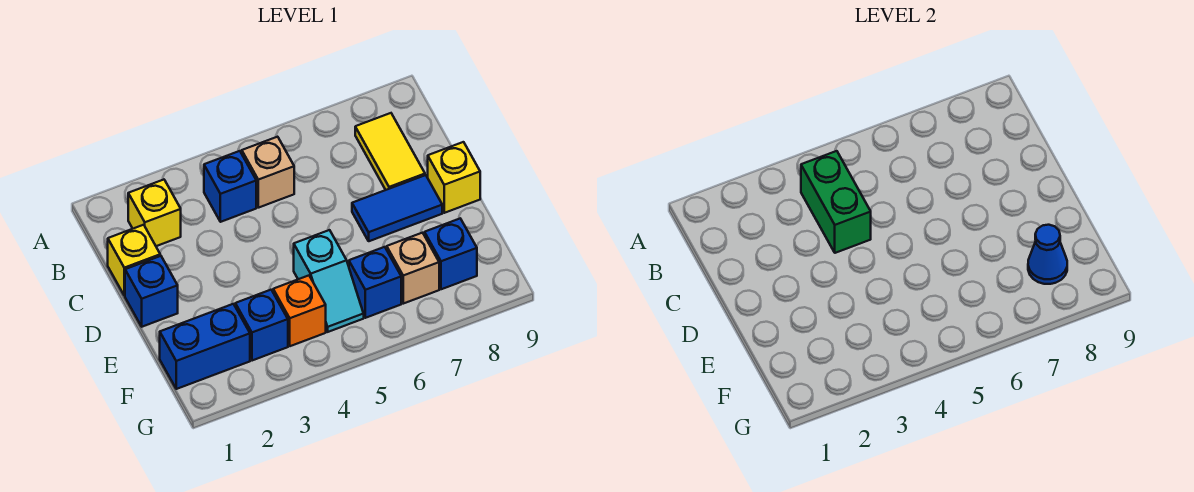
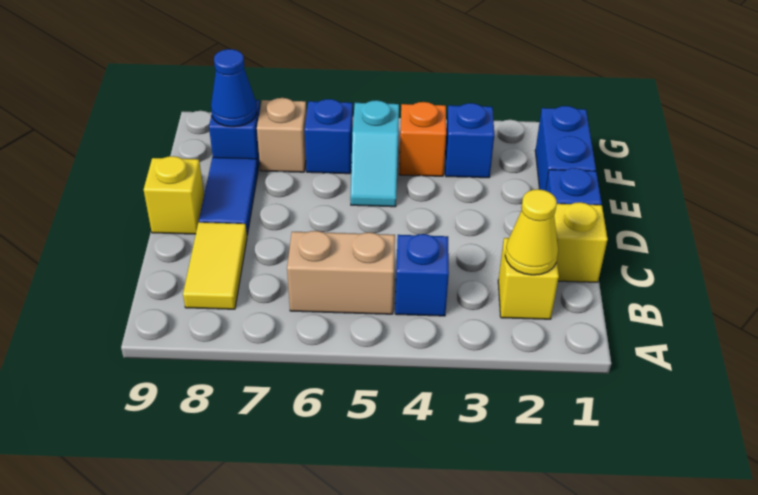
none -> yellow 1x1 cone [505,189,558,275]
green 1x2 brick [801,151,871,253] -> none
tan 1x1 brick [242,137,294,208] -> tan 1x2 brick [287,231,395,314]
blue 1x2 tile [352,175,442,241] -> blue 1x2 tile turned to [199,157,258,235]
cyan 1x2 slope [294,230,364,332] -> cyan 1x2 slope turned to [350,100,399,207]
blue 1x2 brick [160,304,250,389] -> blue 1x2 brick turned to [535,106,596,190]

